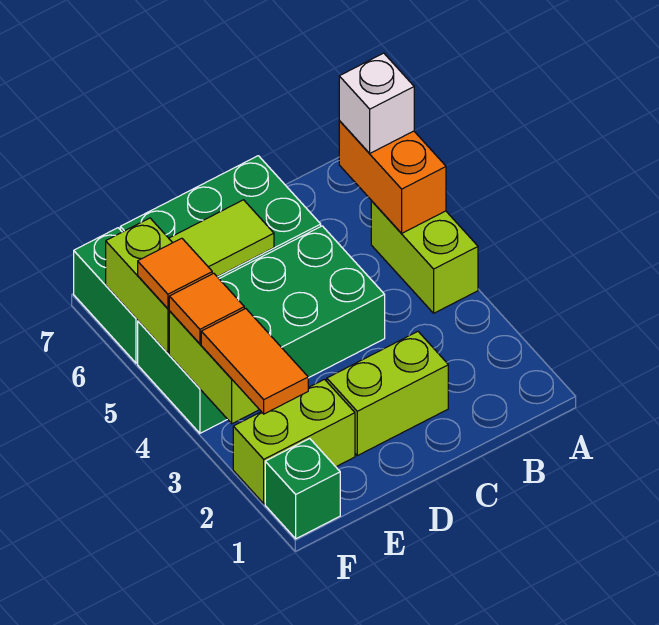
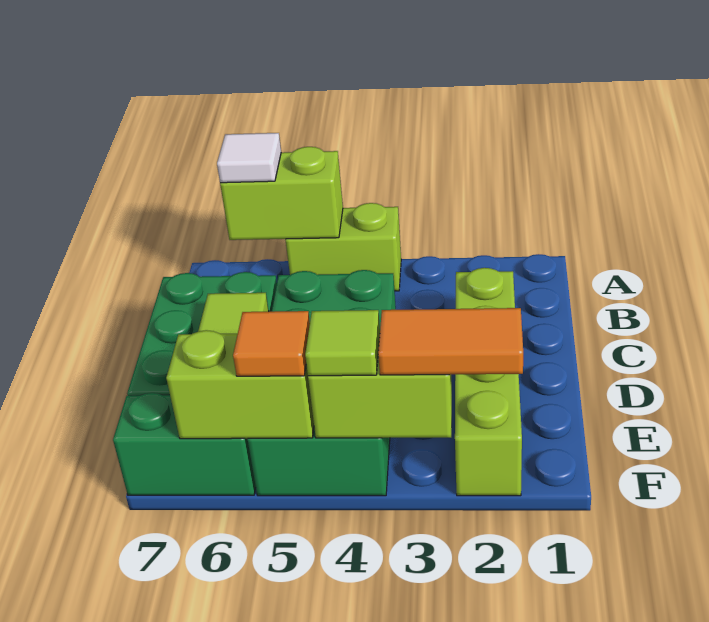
orange 1x2 brick [339,121,446,233] -> lime 1x2 brick [220,147,343,240]
white 1x1 brick [339,53,414,153] -> white 1x1 tile [217,133,281,183]
green 1x1 brick [265,439,340,539] -> none
orange 1x1 tile [169,273,244,344] -> lime 1x1 tile [305,310,380,376]

